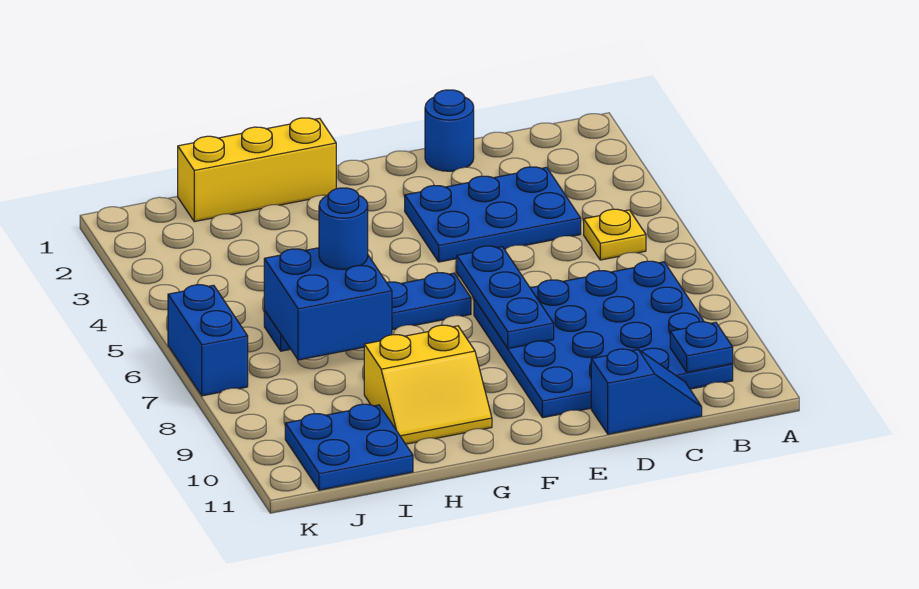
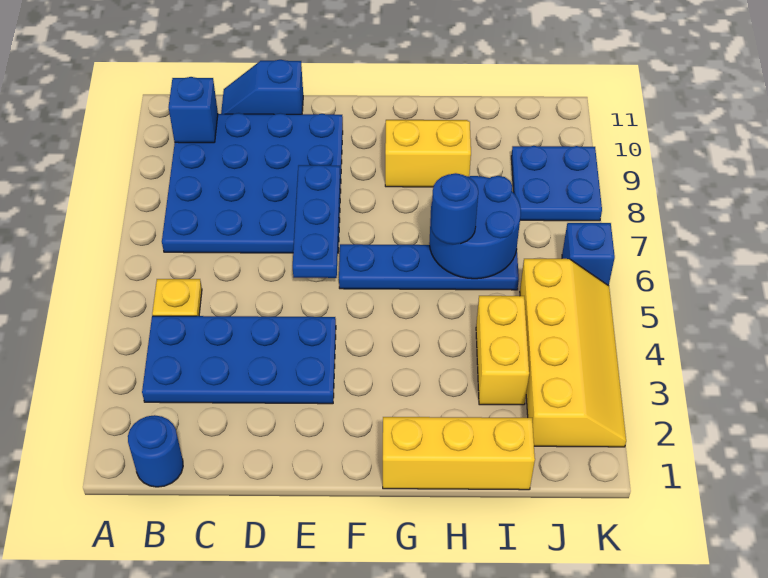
blue 1x1 plate [670,322,733,372] -> blue 1x1 brick [169,77,218,143]
blue 2x3 plate [405,167,581,262] -> blue 2x4 plate [142,316,336,404]
blue 1x1 round brick [425,90,474,171] -> blue 1x1 round brick moved to [128,415,183,487]
blue 2x2 brick [264,248,392,360] -> blue 2x2 round brick [429,176,521,279]
none -> yellow 1x2 brick [476,296,529,405]
blue 2x2 plate [285,404,413,490] -> blue 2x2 plate moved to [511,146,602,221]
none -> yellow 2x4 slope [520,259,626,447]
blue 1x2 brick [168,284,248,396] -> blue 1x1 brick [562,223,615,286]

